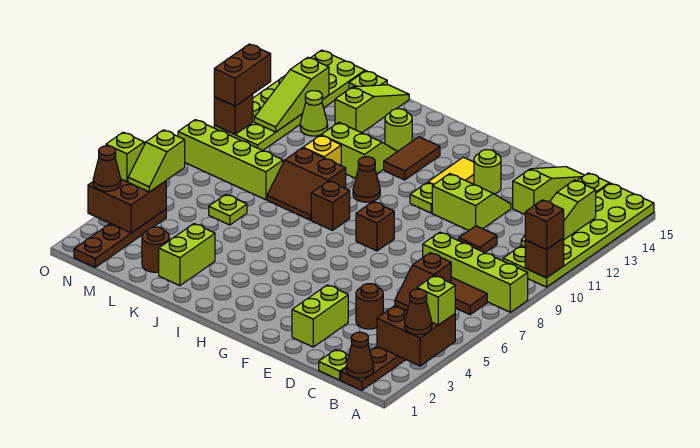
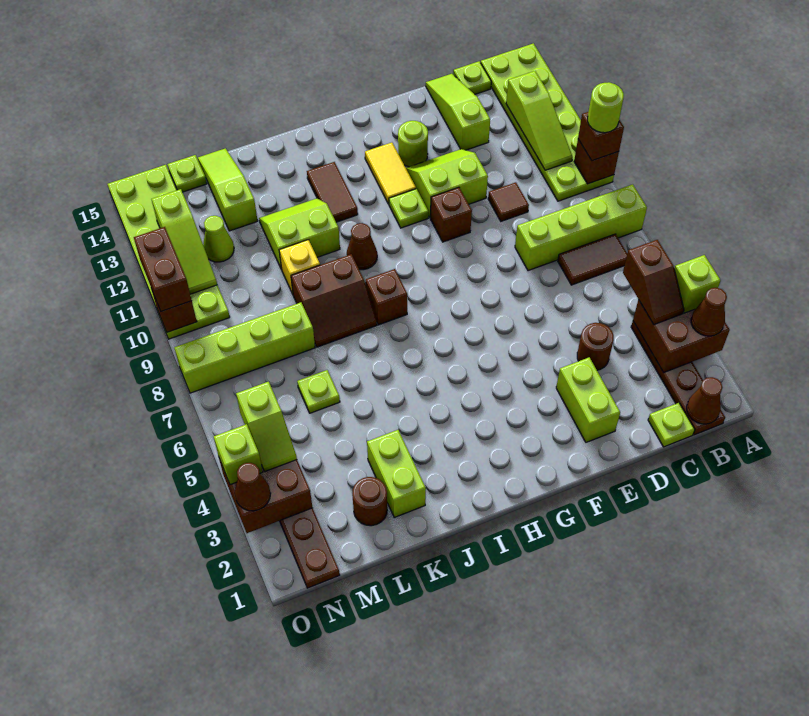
brown 1x1 brick [356,201,394,251] -> brown 1x1 brick moved to [430,187,472,242]
lime 1x1 round brick [385,109,412,151] -> lime 1x1 round brick moved to [588,82,624,133]

